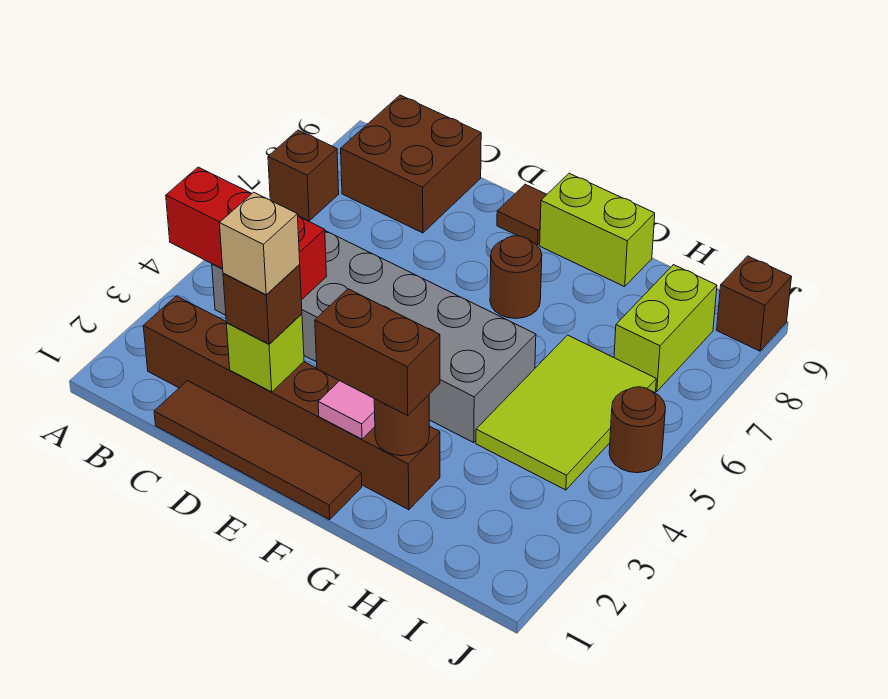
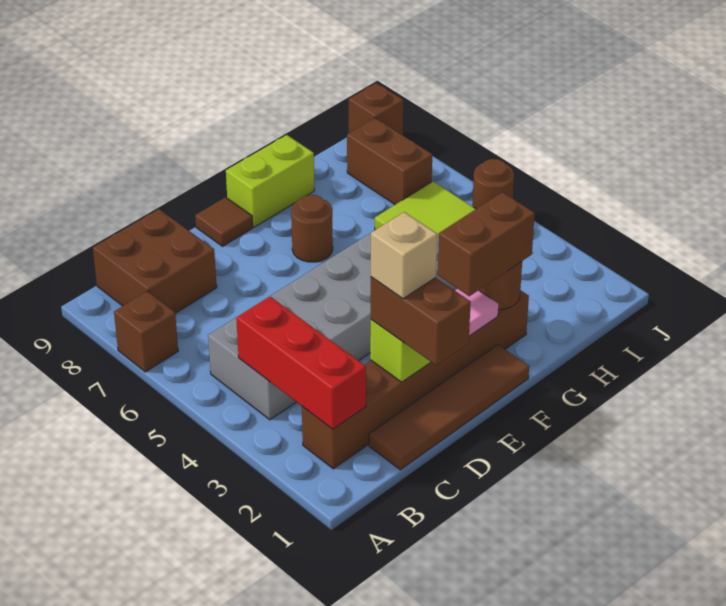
red 1x3 brick [166,167,327,300] -> red 1x3 brick turned to [236,296,366,429]
brown 1x1 brick [223,264,302,344] -> brown 1x2 brick [371,277,471,365]
lime 1x2 brick [614,265,717,392] -> brown 1x2 brick [347,118,432,205]

